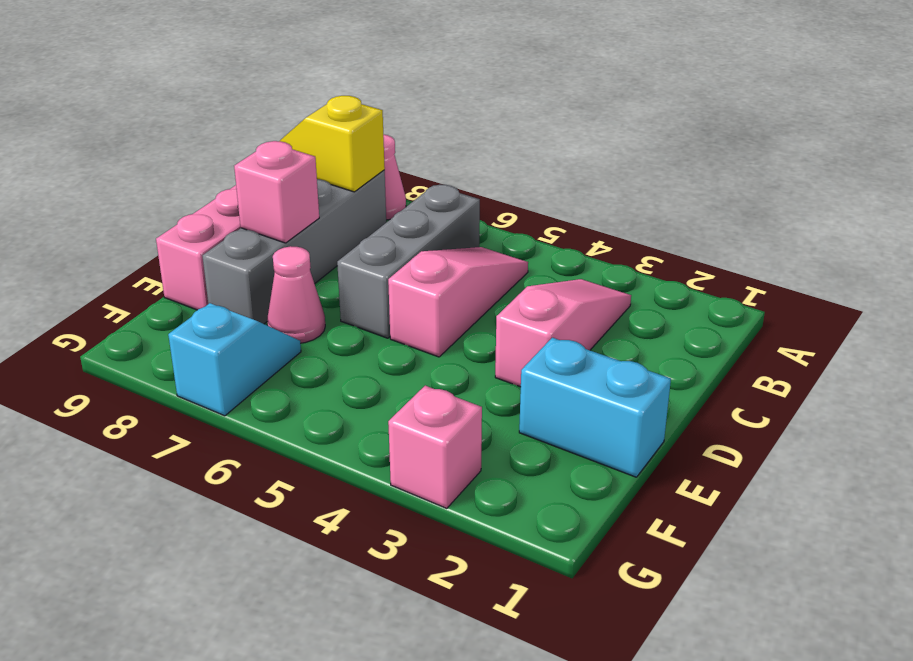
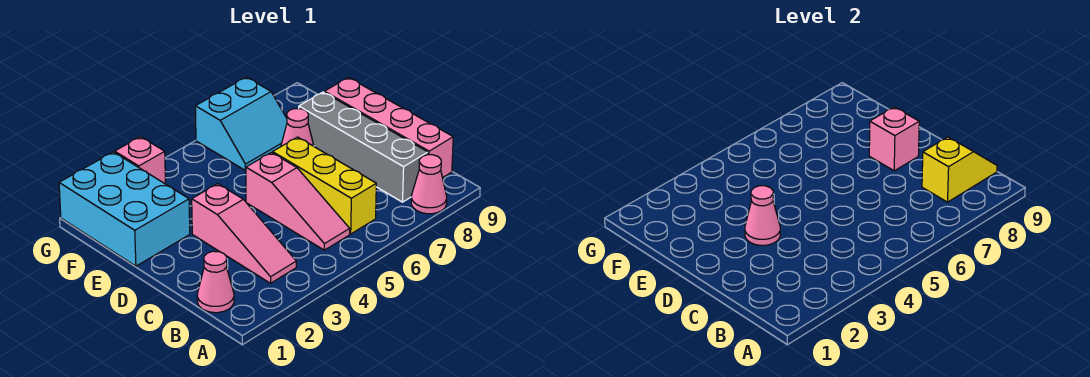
none -> pink 1x1 cone [197,251,234,313]
grey 1x3 brick [337,185,480,338] -> yellow 1x3 brick [273,137,376,234]
none -> pink 1x1 cone [745,186,780,245]
cyan 1x2 brick [519,338,671,477] -> cyan 2x3 brick [59,152,190,266]
cyan 1x2 slope [168,303,301,416] -> cyan 2x2 slope [195,77,287,171]

